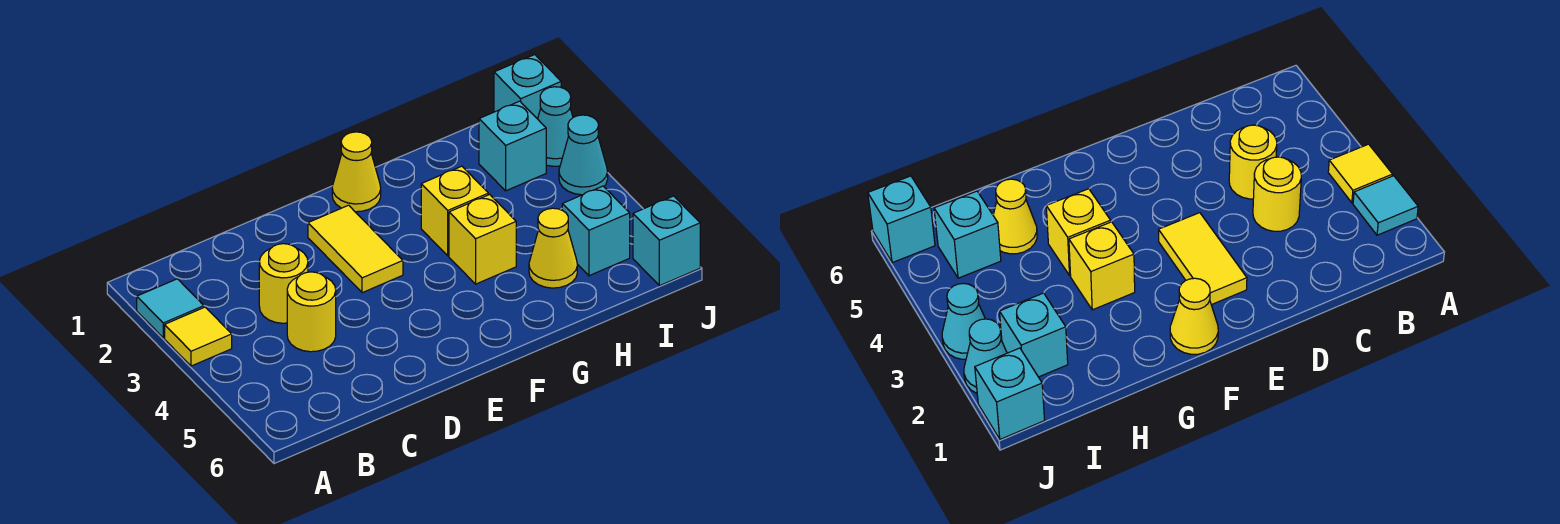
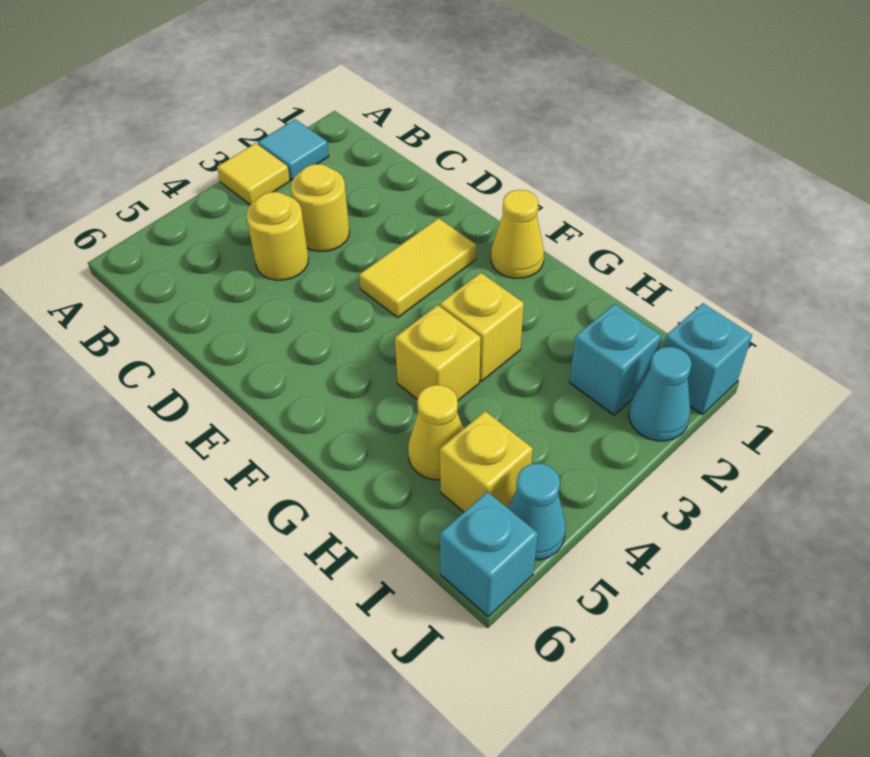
cyan 1x1 brick [562,186,630,276] -> yellow 1x1 brick [440,411,533,512]
cyan 1x1 cone [559,115,608,195] -> cyan 1x1 cone moved to [507,463,566,560]

